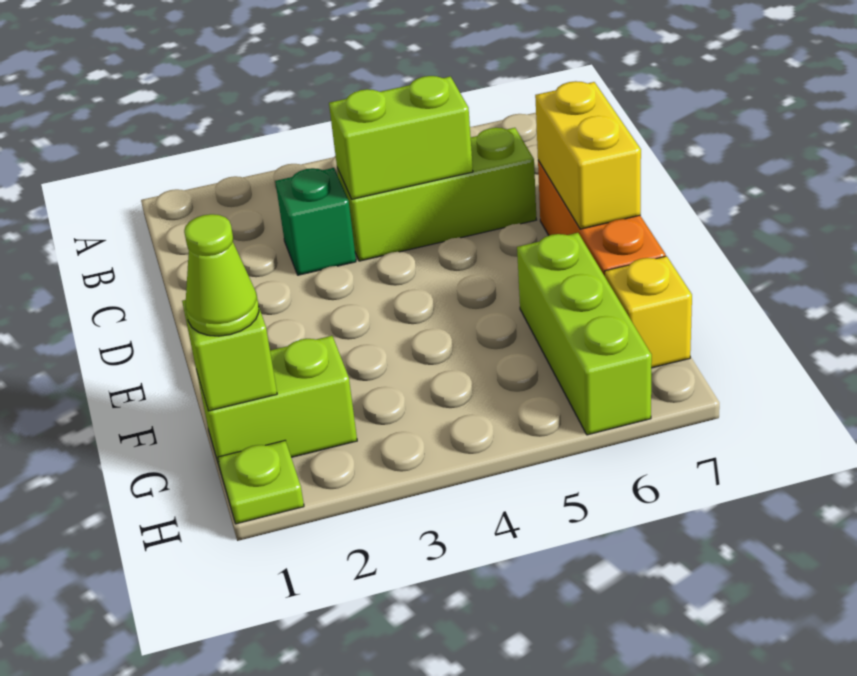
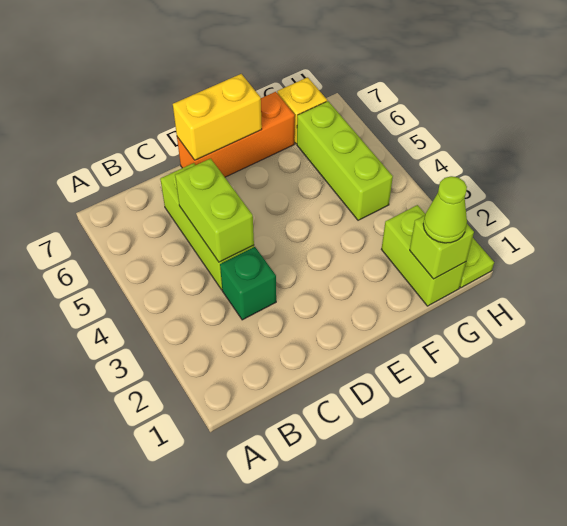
lime 1x3 brick [517,233,652,435] -> lime 1x3 brick turned to [297,101,393,220]

